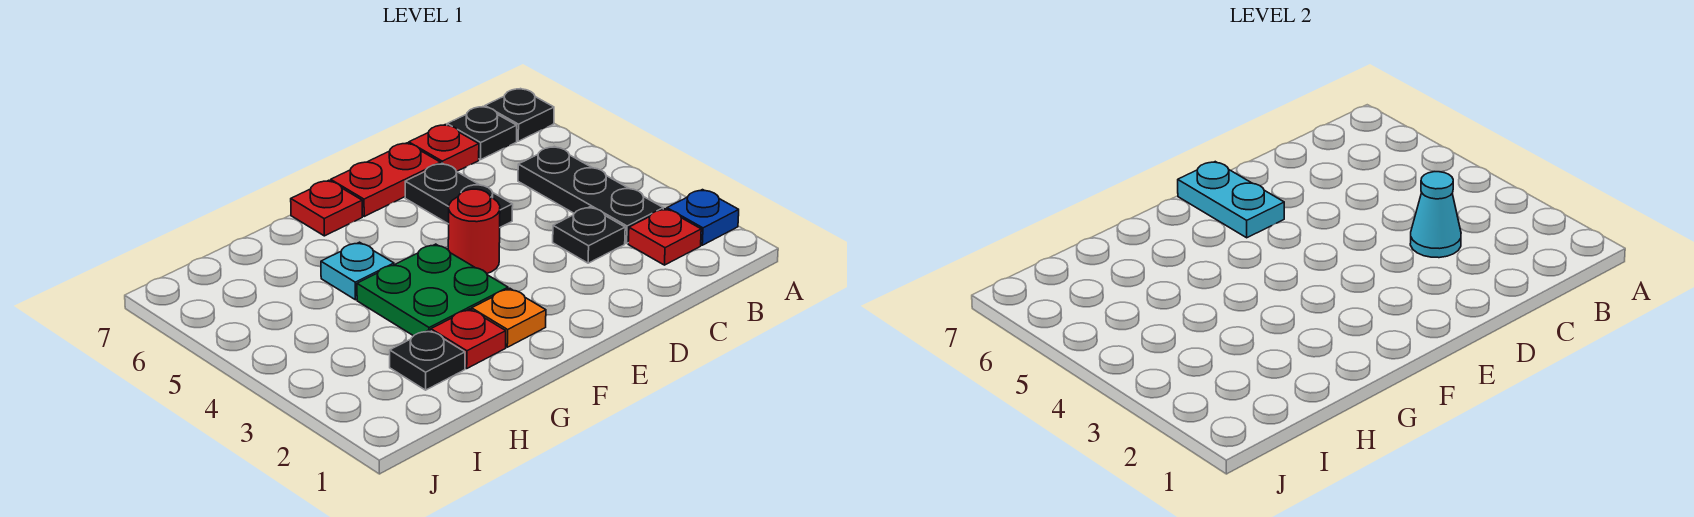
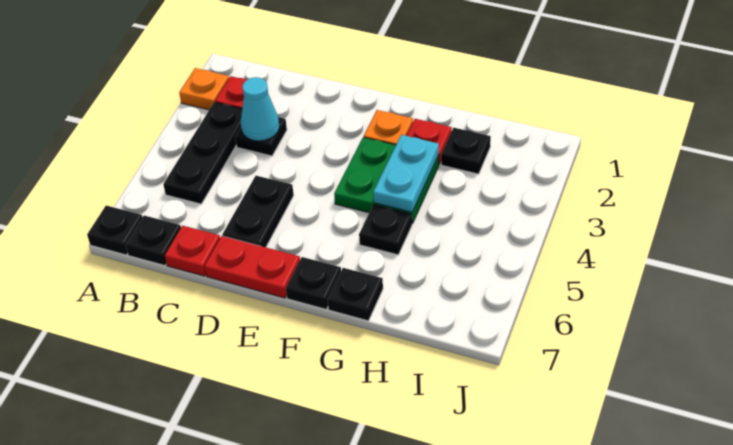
blue 1x1 plate [667,190,739,245] -> orange 1x1 plate [179,68,229,110]
red 1x1 round brick [448,189,500,273] -> none
cyan 1x2 plate [1178,162,1284,238] -> cyan 1x2 plate moved to [373,135,439,212]
red 1x1 plate [291,180,362,236] -> black 1x1 plate [286,257,341,309]
cyan 1x1 plate [321,242,394,300] -> black 1x1 plate [359,205,412,255]
none -> black 1x1 plate [328,268,383,321]

